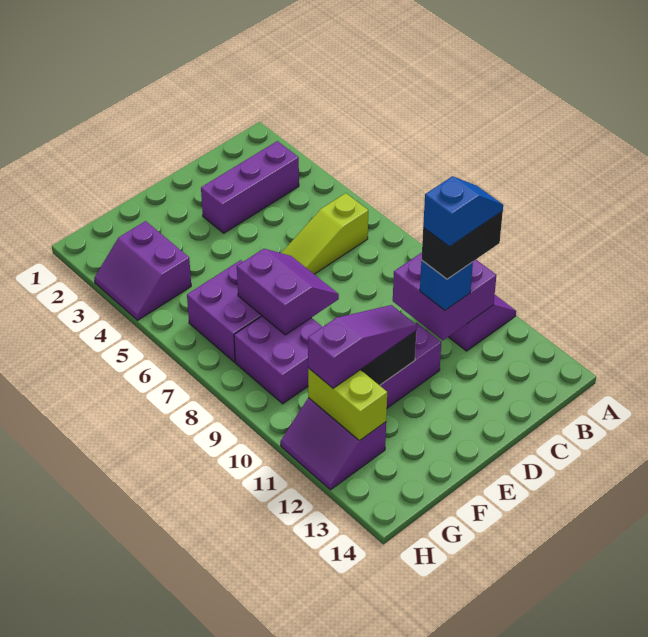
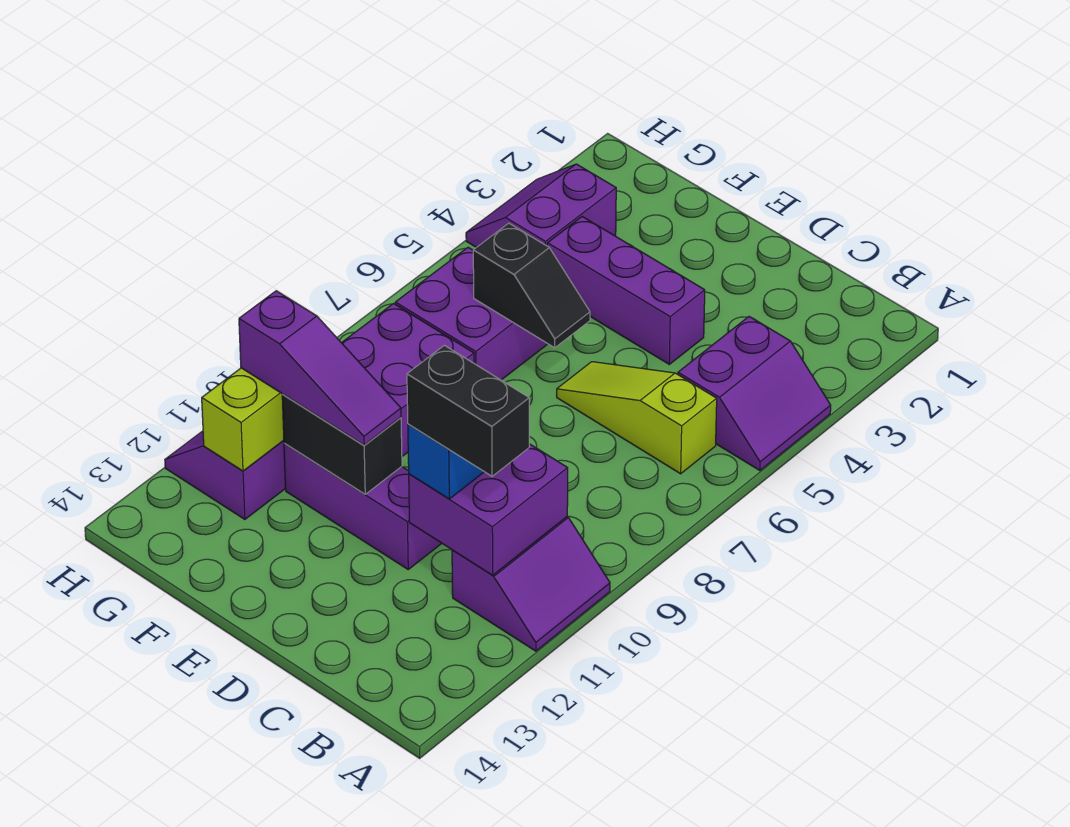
purple 1x3 brick [201,141,299,233] -> purple 1x3 brick moved to [547,217,705,364]
blue 1x2 slope [423,176,503,247] -> none
none -> black 1x2 slope [473,223,590,348]
purple 2x2 slope [237,249,339,335] -> purple 2x2 slope moved to [678,317,831,471]

